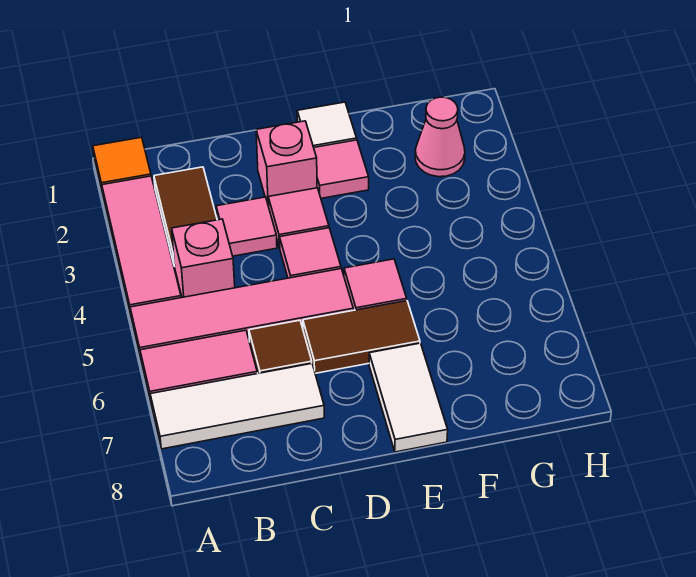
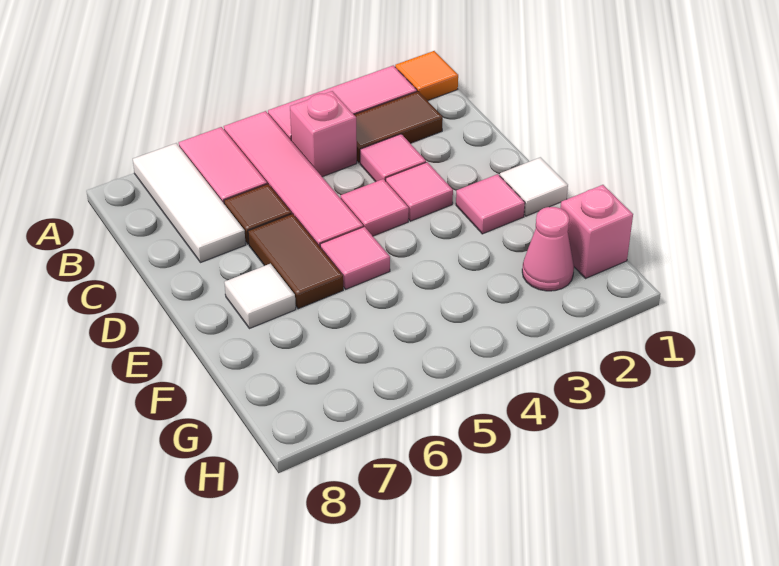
pink 1x1 brick [256,121,317,206] -> pink 1x1 brick moved to [560,185,633,279]
white 1x2 tile [369,343,448,452] -> white 1x1 tile [224,264,296,329]

